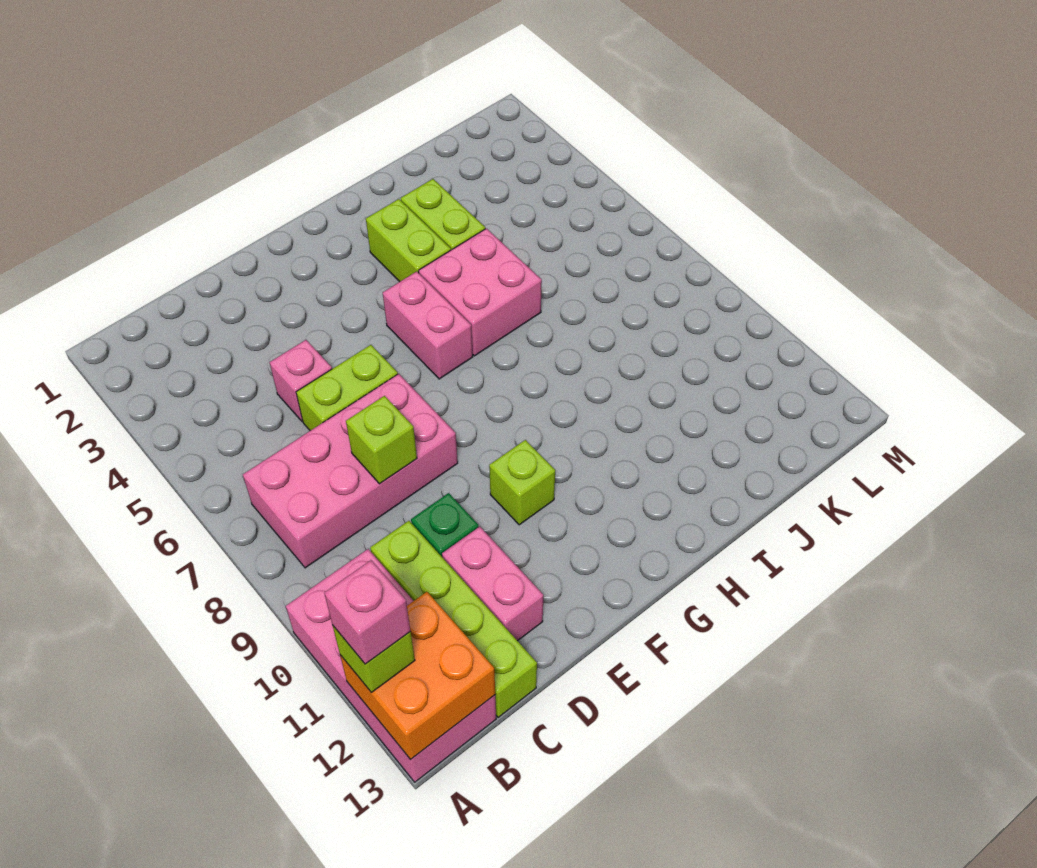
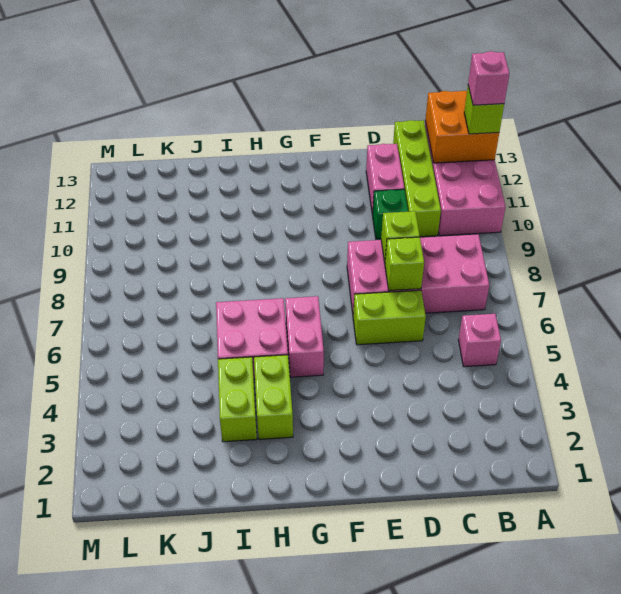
pink 1x1 brick [270,340,332,421] -> pink 1x1 brick moved to [458,314,501,367]
lime 1x1 brick [489,440,555,525] -> lime 1x1 brick moved to [385,237,424,291]

